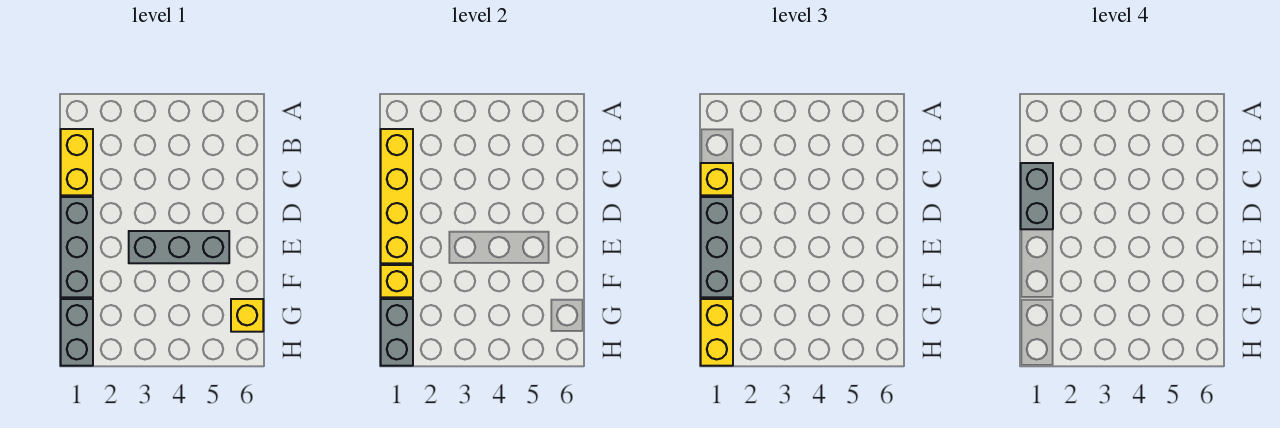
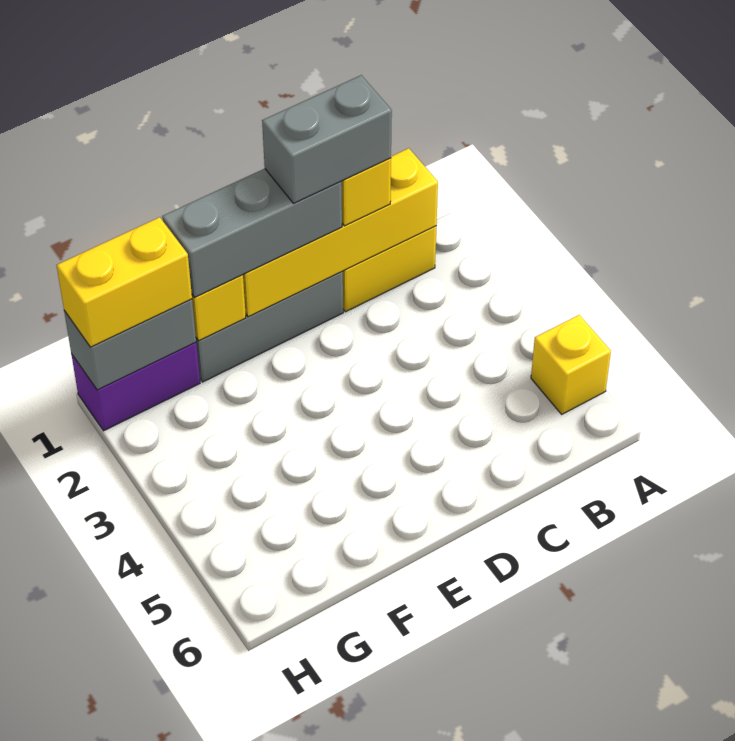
grey 1x3 brick [129,231,229,263] -> none
grey 1x2 brick [61,299,93,366] -> purple 1x2 brick [71,342,200,431]
yellow 1x1 brick [231,299,263,332] -> yellow 1x1 brick moved to [531,315,611,414]

